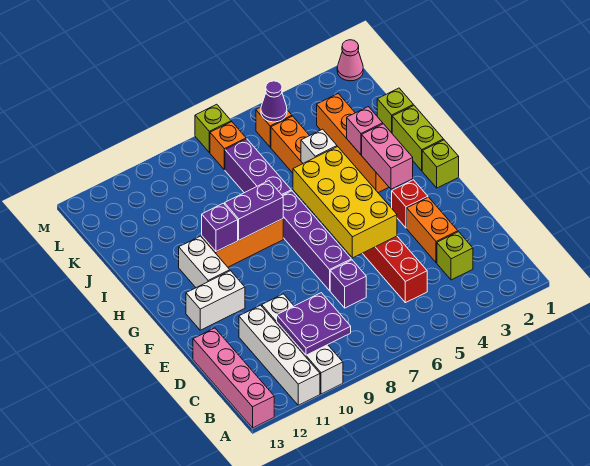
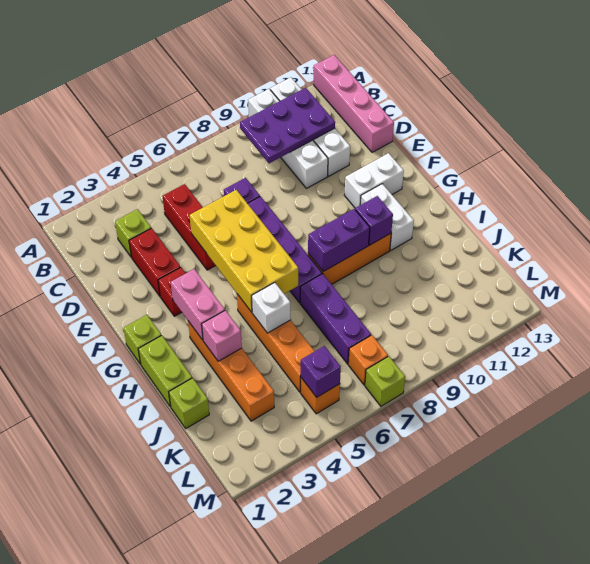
purple 2x2 plate [277,293,351,355] -> purple 2x3 plate [240,88,335,163]
orange 1x2 brick [407,197,458,263] -> red 1x2 brick [129,228,181,296]
purple 1x1 cone [261,81,287,122] -> purple 1x1 brick [301,346,341,397]
pink 1x1 cone [337,40,363,81] -> none

